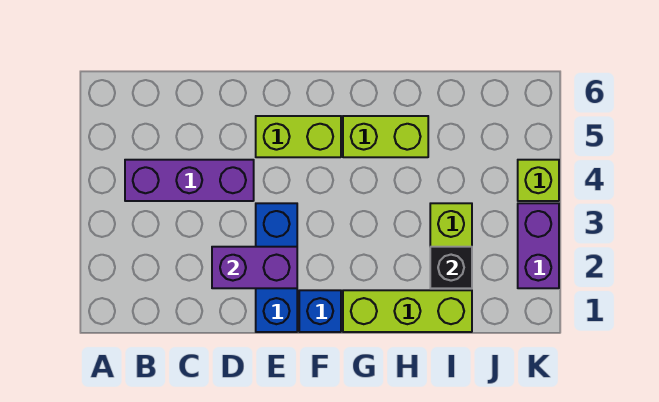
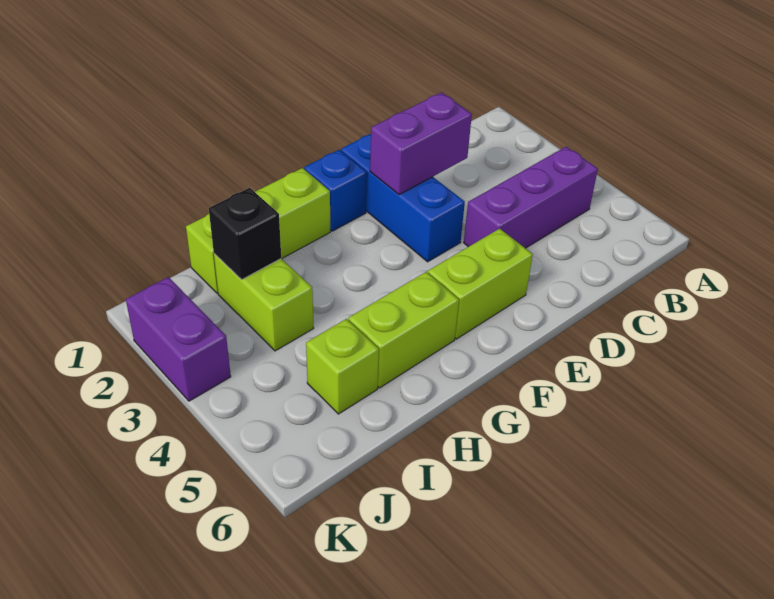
lime 1x1 brick [518,160,559,201] -> lime 1x1 brick moved to [306,319,379,414]

